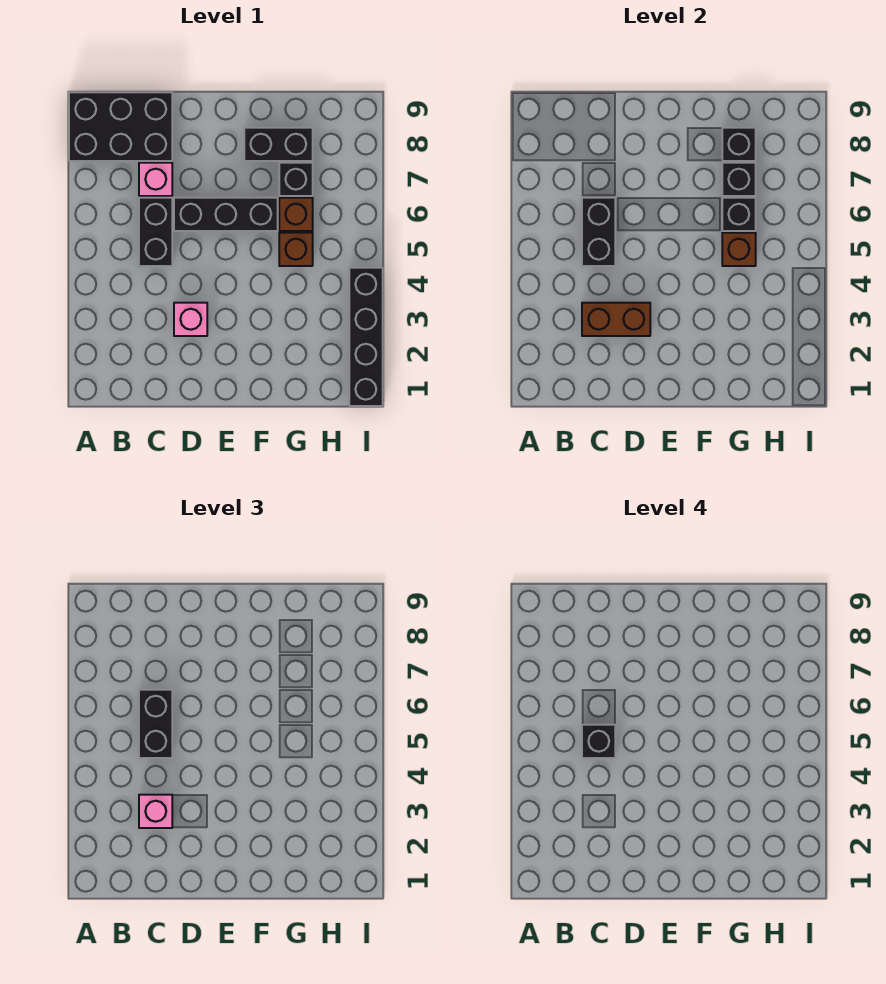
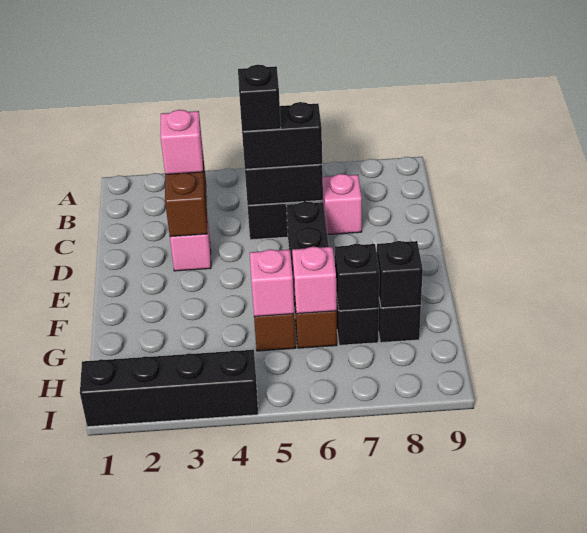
black 2x3 brick [69,92,172,161] -> none
brown 1x1 brick [722,233,756,266] -> pink 1x1 brick [250,249,294,316]
black 1x1 brick [722,198,756,231] -> pink 1x1 brick [292,247,337,314]

